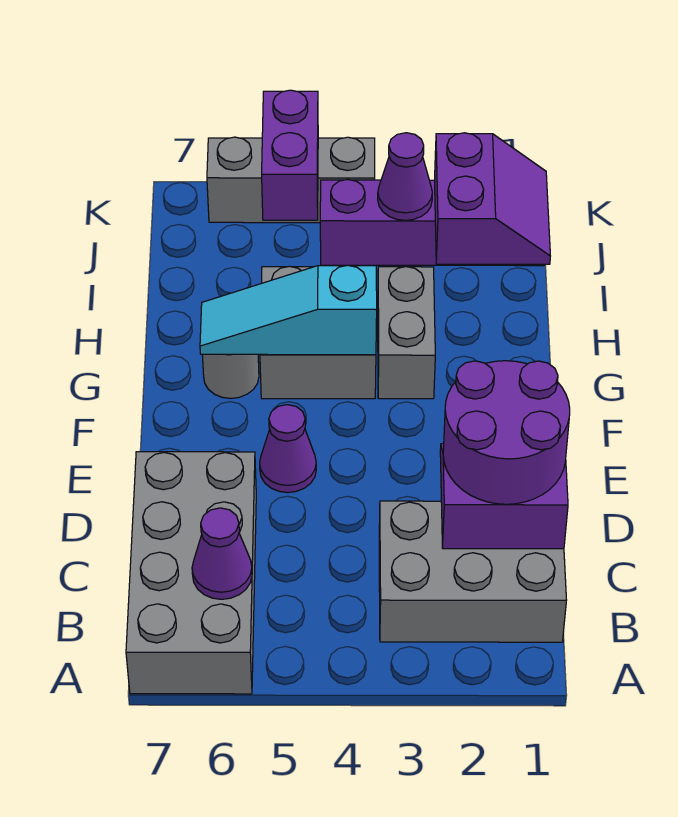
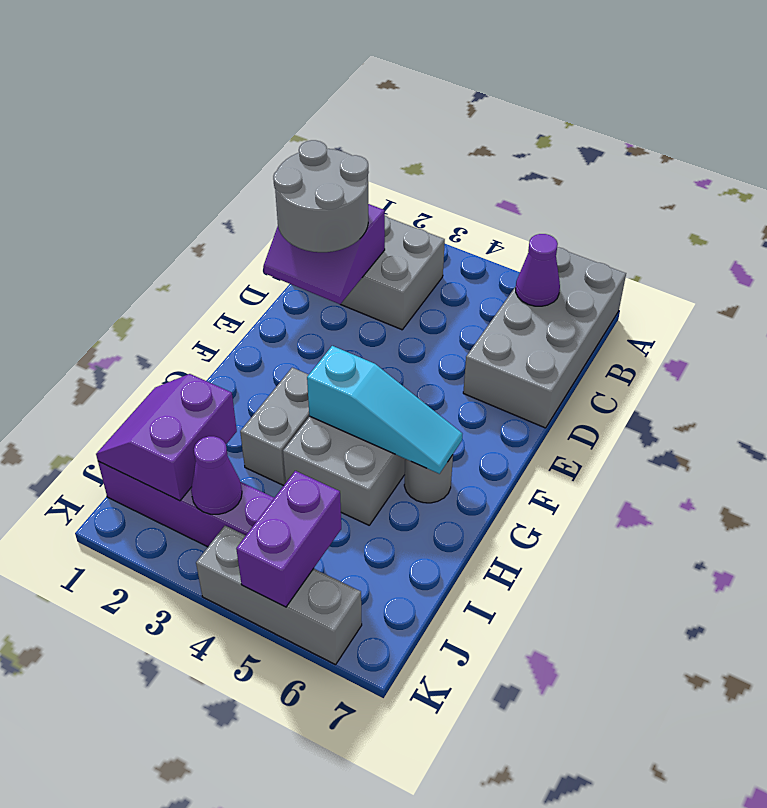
purple 2x2 round brick [443,361,570,504] -> grey 2x2 round brick [273,140,369,252]
purple 1x1 cone [260,405,316,493] -> none

